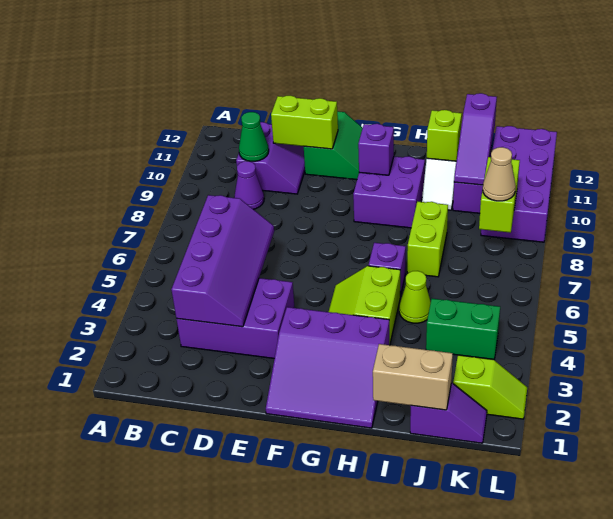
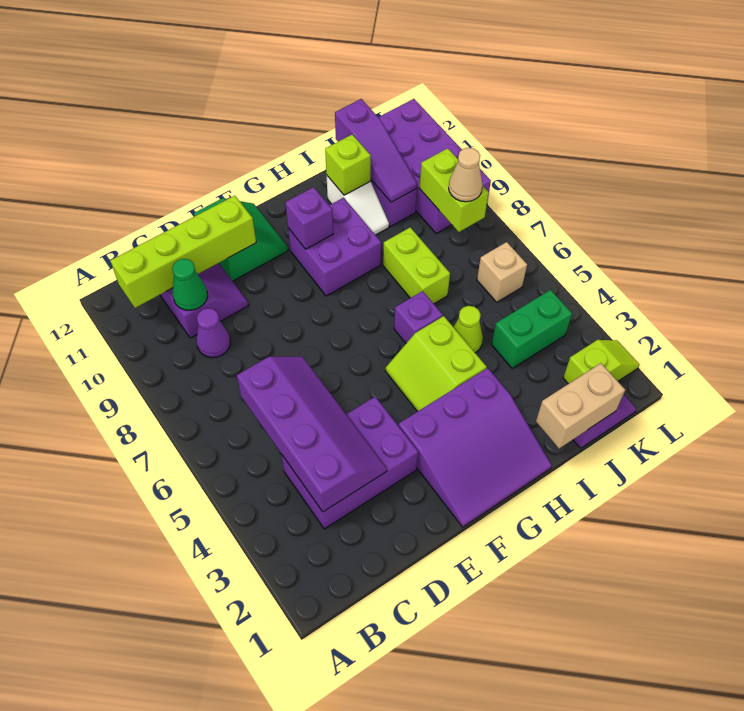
lime 1x2 brick [271,96,338,149] -> lime 1x4 brick [110,196,256,308]
none -> tan 1x1 brick [477,242,527,302]

